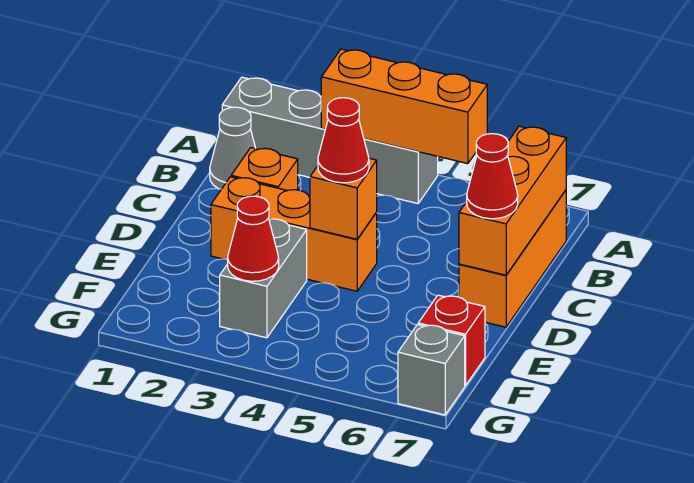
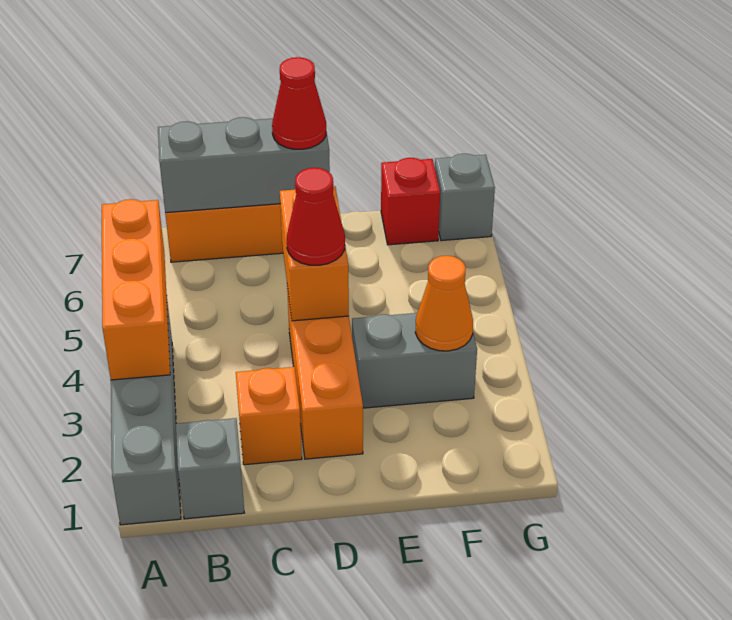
grey 1x1 cone [210,107,256,189] -> grey 1x1 brick [176,418,244,519]
orange 1x3 brick [459,126,566,275] -> grey 1x3 brick [158,117,330,213]
orange 1x1 brick [310,158,377,239] -> orange 1x2 brick [280,186,349,321]
red 1x1 cone [228,196,279,281] -> orange 1x1 cone [415,256,473,351]

